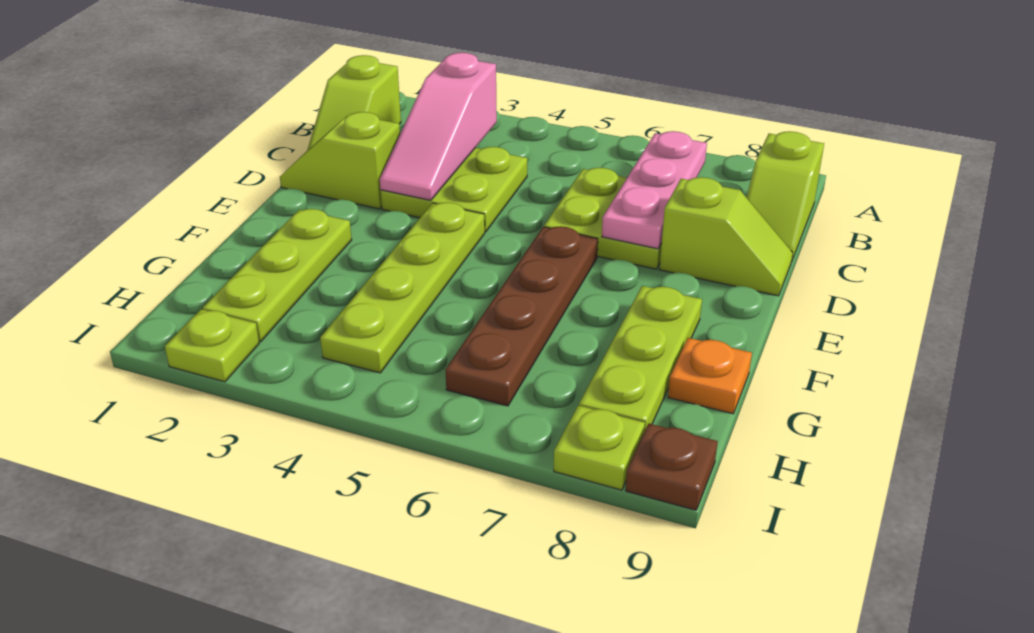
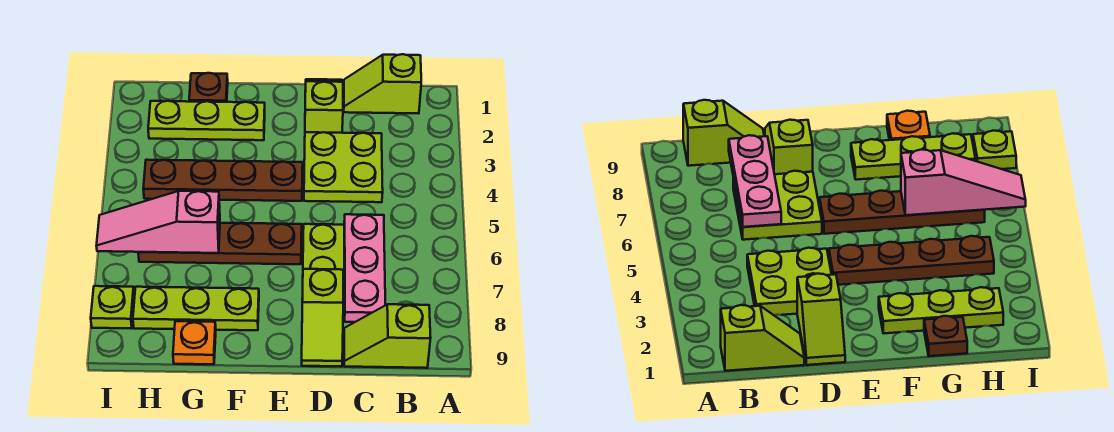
pink 1x3 slope [380,53,497,200] -> pink 1x3 slope moved to [96,191,220,253]
pink 1x3 plate [602,131,707,249] -> pink 1x3 plate turned to [344,214,385,322]
lime 1x4 plate [320,202,485,373] -> brown 1x4 plate [143,160,303,201]
lime 1x1 plate [165,309,259,382] -> none
brown 1x1 plate [626,424,718,510] -> brown 1x1 plate moved to [189,73,228,102]

